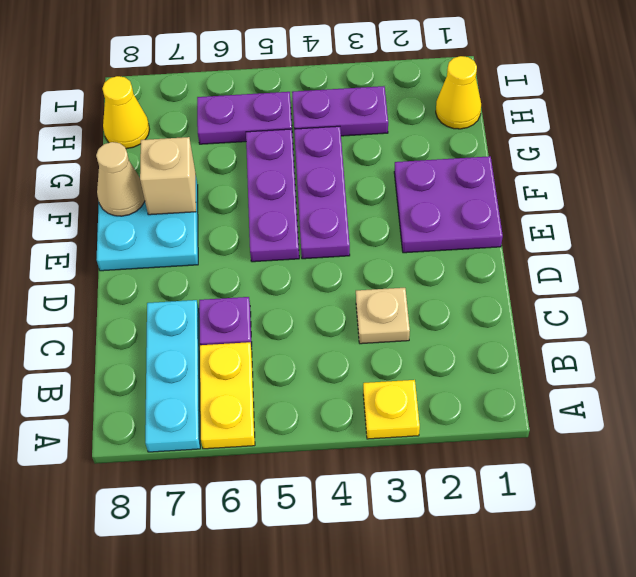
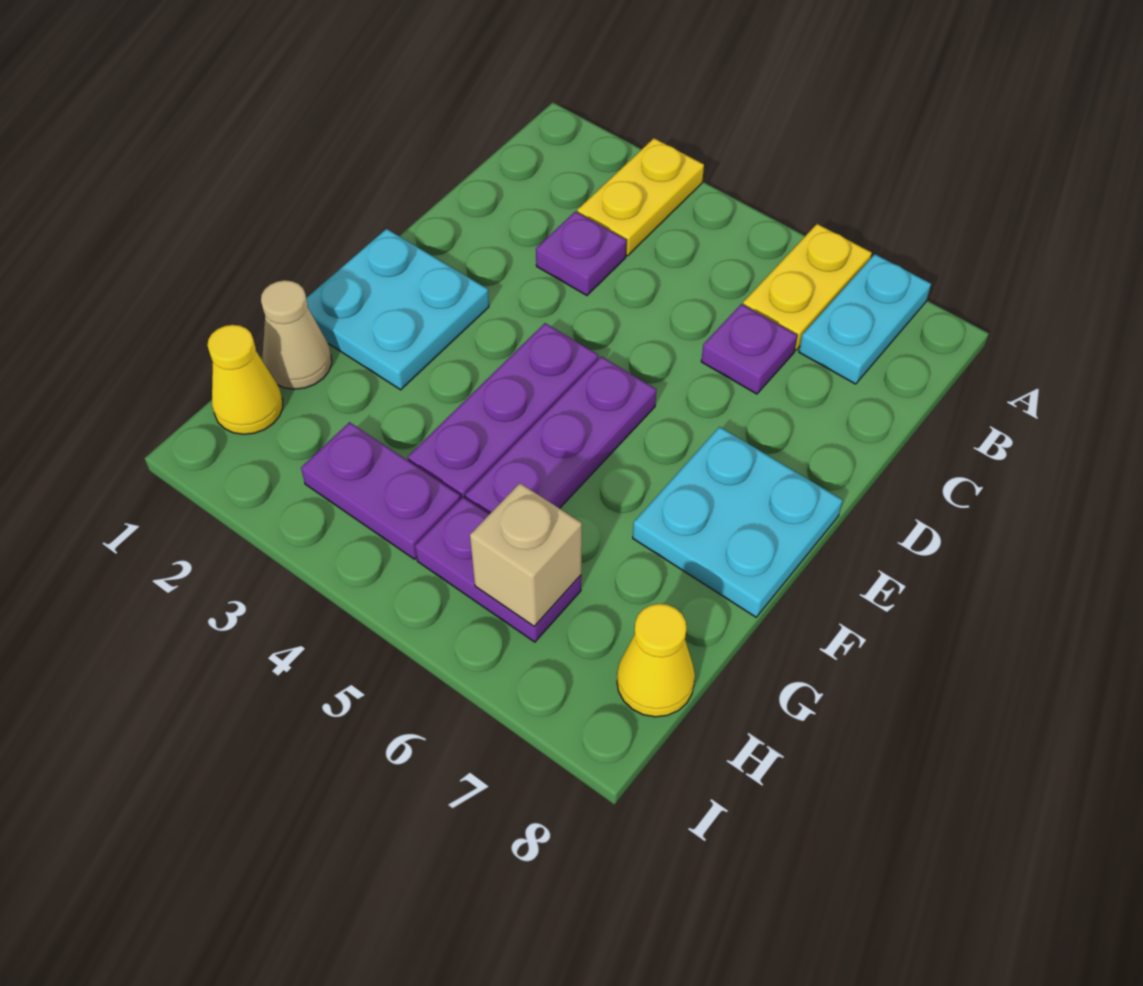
yellow 1x1 plate [363,380,420,439] -> yellow 1x2 plate [577,138,704,256]
cyan 1x3 plate [145,300,200,452] -> cyan 1x2 plate [799,254,931,384]
tan 1x1 plate [356,288,410,344] -> purple 1x1 plate [536,212,626,295]
purple 2x2 plate [394,156,503,253] -> cyan 2x2 plate [306,229,489,390]
tan 1x1 brick [140,137,196,215] -> tan 1x1 brick moved to [470,483,582,626]
tan 1x1 cone [96,142,145,216] -> tan 1x1 cone moved to [261,280,332,389]

